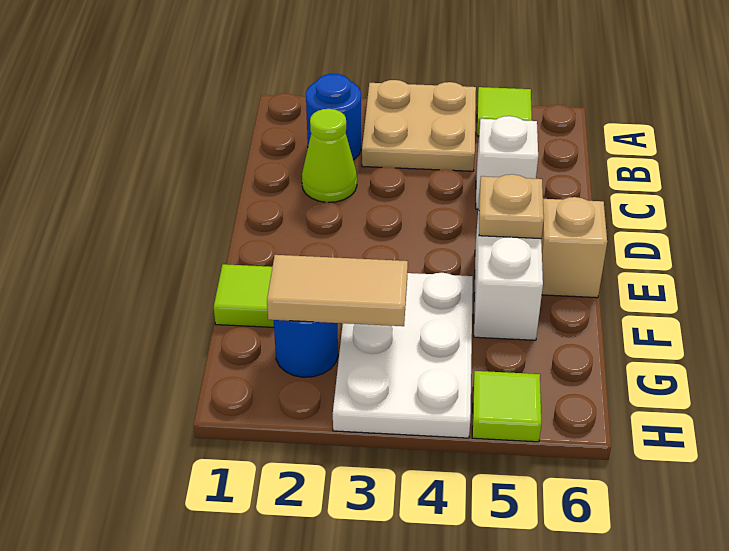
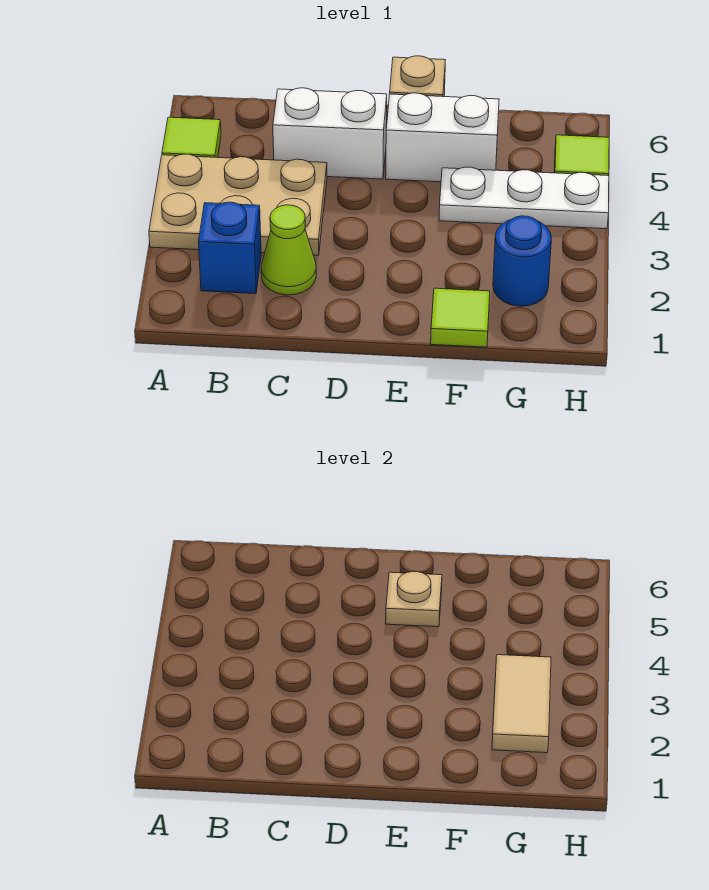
tan 2x2 plate [362,80,476,171] -> tan 2x3 plate [149,154,327,255]
blue 1x1 round brick [306,74,361,160] -> blue 1x1 brick [199,202,261,294]
white 1x1 brick [476,116,538,209] -> white 1x2 brick [273,88,387,179]
white 2x3 plate [333,273,473,438] -> white 1x3 plate [439,167,609,229]

